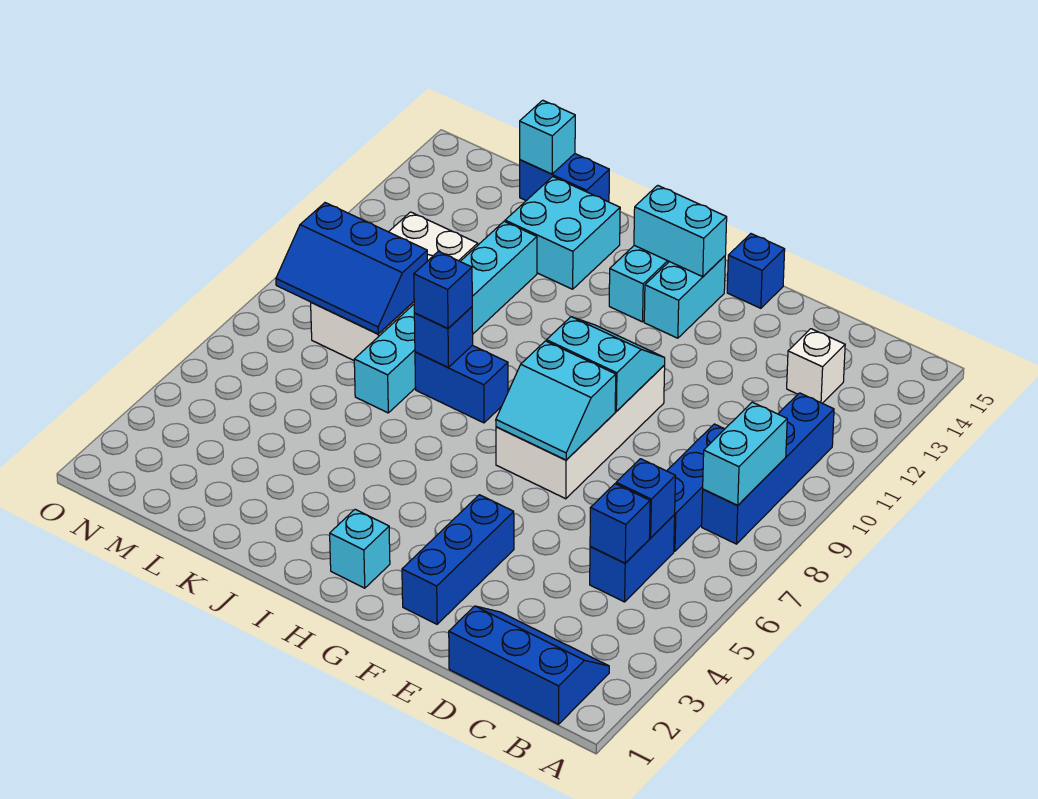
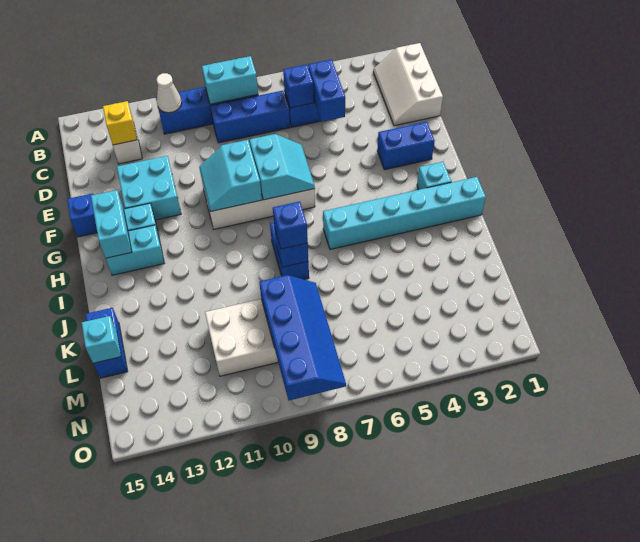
blue 2x3 slope [449,606,609,724] -> white 2x3 slope [373,43,443,126]
none -> white 1x1 cone [157,73,182,113]
blue 1x1 brick [590,484,650,563] -> blue 1x2 brick [308,59,345,122]
none -> yellow 1x1 brick [103,101,137,145]
blue 1x3 brick [402,495,514,624] -> blue 1x2 brick [377,122,435,170]
cyan 2x2 brick [505,177,620,289] -> cyan 2x2 brick moved to [117,156,181,220]
cyan 1x6 brick [354,221,537,413] -> cyan 1x6 brick moved to [323,177,486,249]
blue 2x3 slope [276,203,427,334] -> blue 2x4 slope [259,275,346,400]

